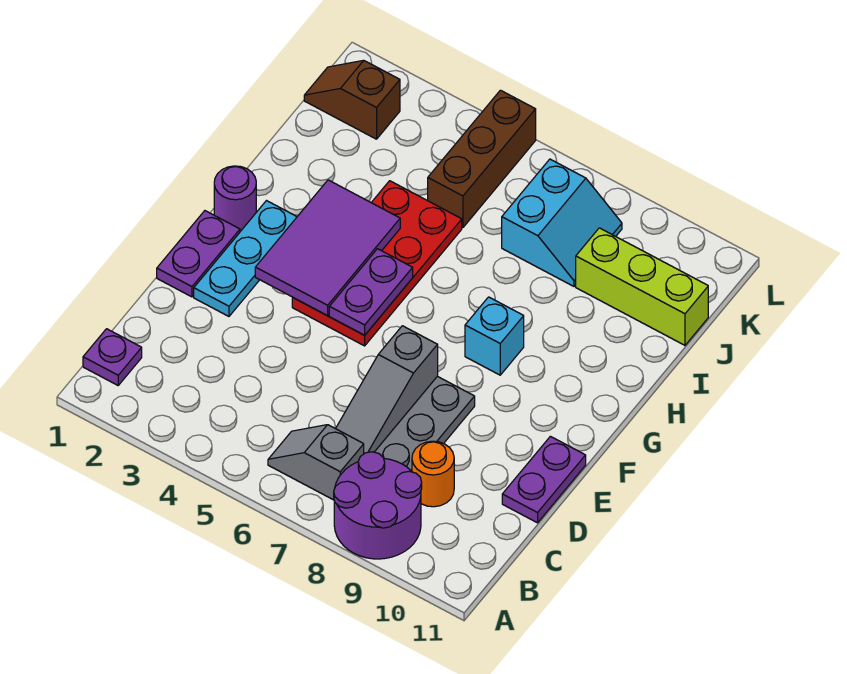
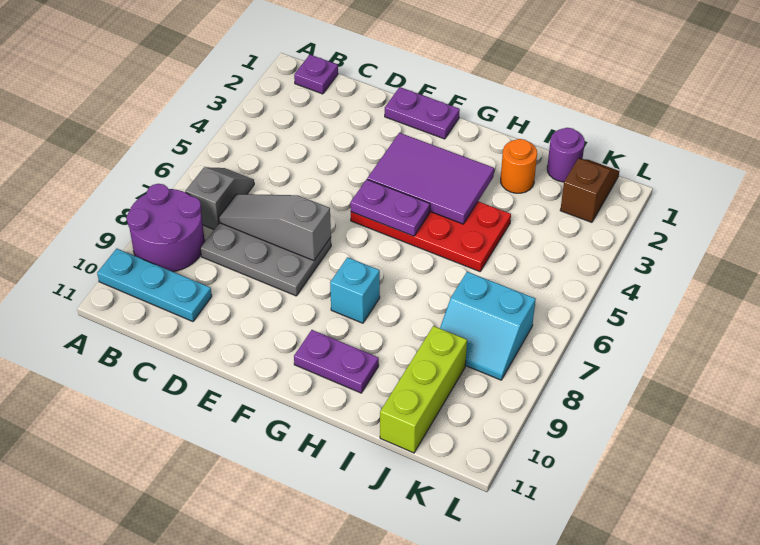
orange 1x1 round brick [412,441,454,507] -> orange 1x1 round brick moved to [501,139,537,193]
purple 1x2 plate [502,436,586,523] -> purple 1x2 plate moved to [294,330,379,393]
cyan 1x3 plate [194,201,297,316] -> cyan 1x3 plate moved to [97,249,212,322]
purple 1x1 round brick [214,166,256,231] -> purple 1x1 round brick moved to [547,128,585,182]
brown 1x3 brick [428,90,536,228] -> none

